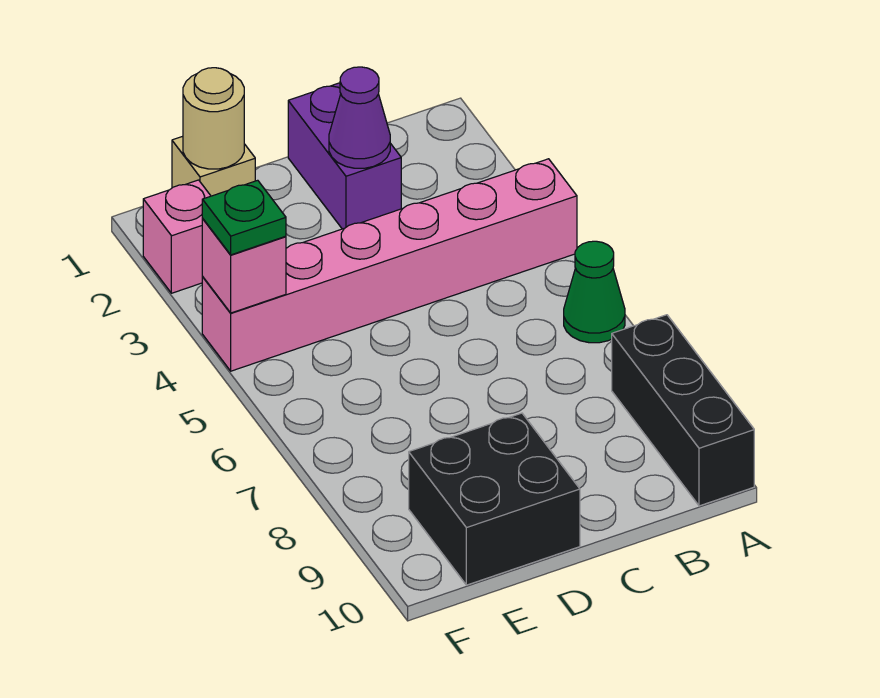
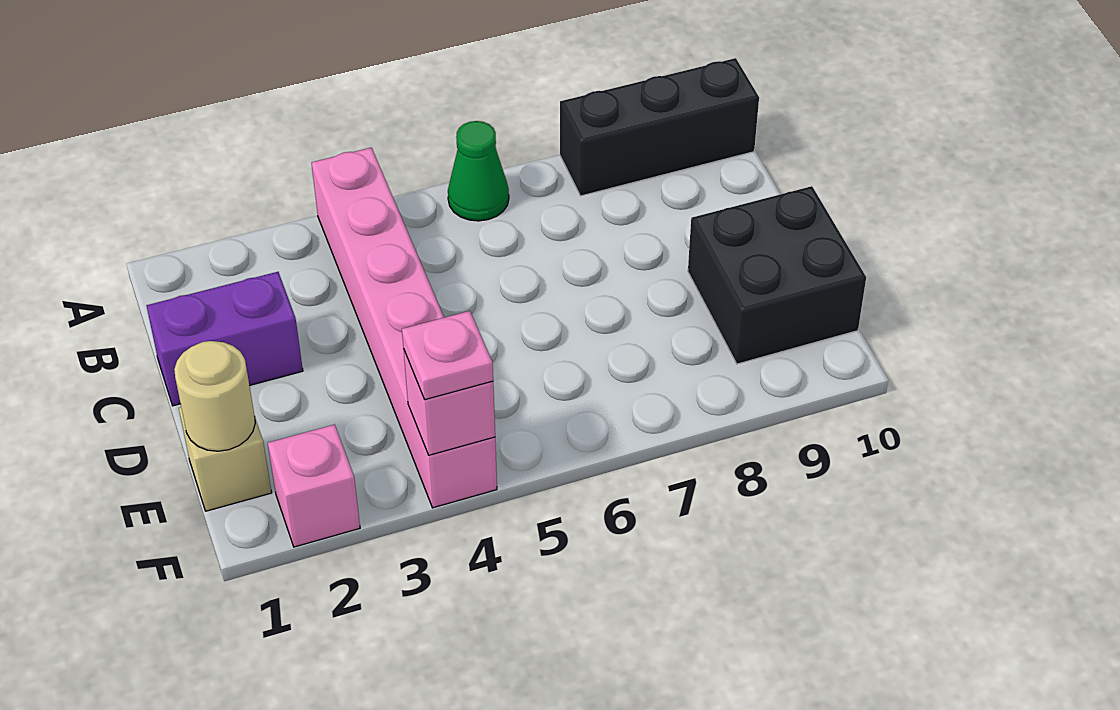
purple 1x1 cone [329,67,390,168] -> none
green 1x1 plate [202,180,286,255] -> pink 1x1 plate [402,311,493,400]

